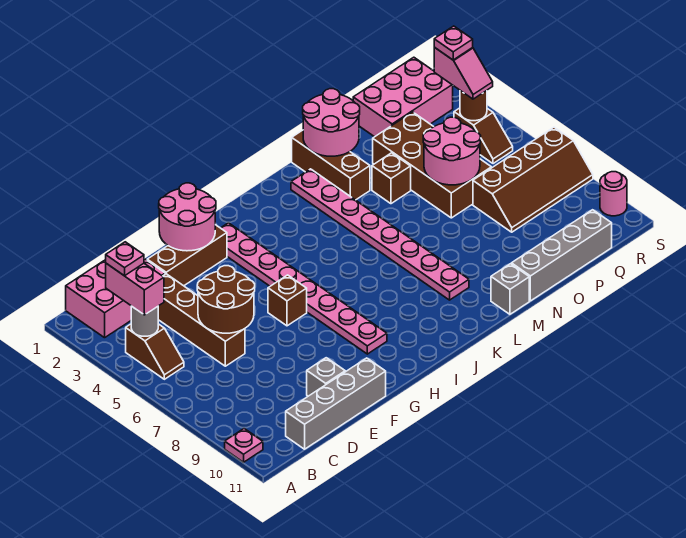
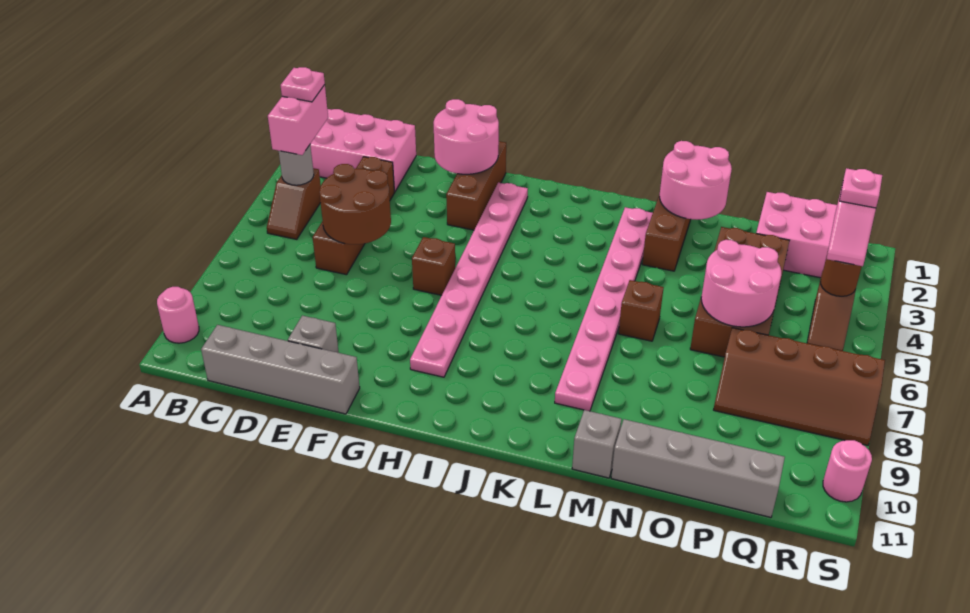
pink 1x1 plate [225,429,263,462] -> pink 1x1 round brick [157,287,199,343]
brown 1x3 brick [147,225,227,286] -> brown 1x3 brick turned to [446,141,506,230]
brown 1x1 brick [372,153,411,204] -> brown 1x1 brick moved to [619,280,664,341]

